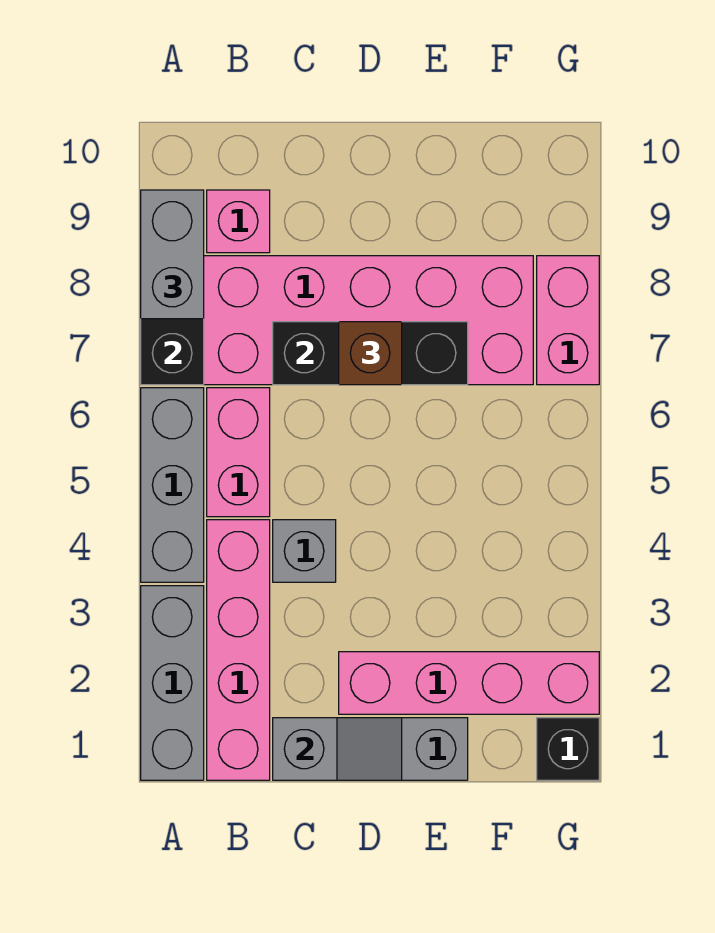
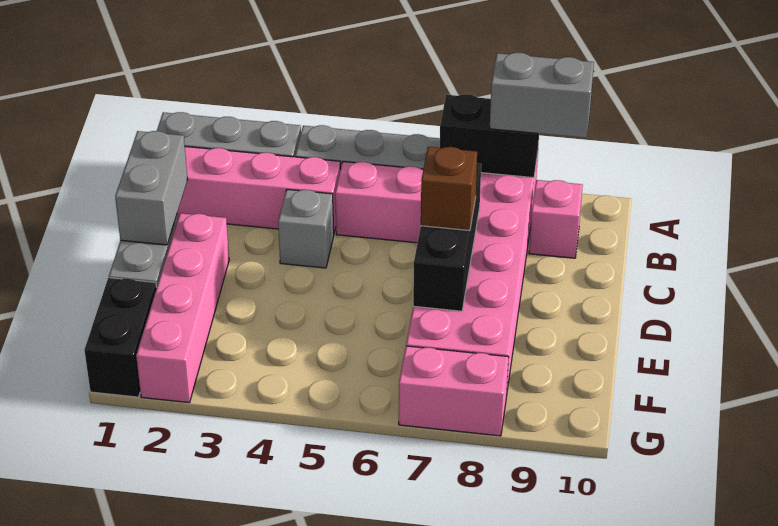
grey 1x2 slope [273,718,402,780] -> grey 1x2 brick [115,131,188,245]
black 1x1 brick [537,718,599,780] -> black 1x2 brick [85,278,157,397]

